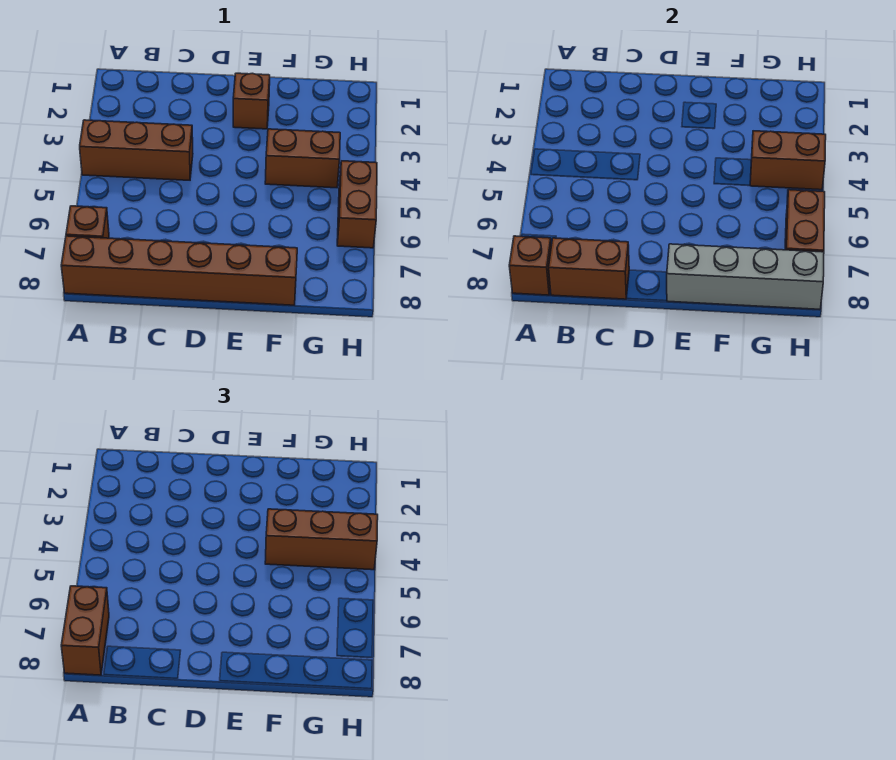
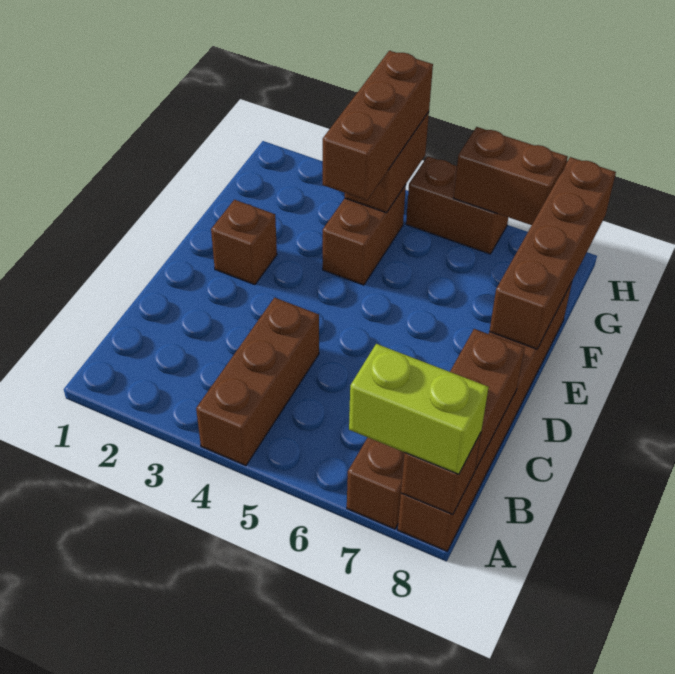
brown 1x2 brick [61,586,109,675] -> lime 1x2 brick [349,344,489,474]
grey 1x4 brick [667,244,824,309] -> brown 1x4 brick [489,157,616,349]

